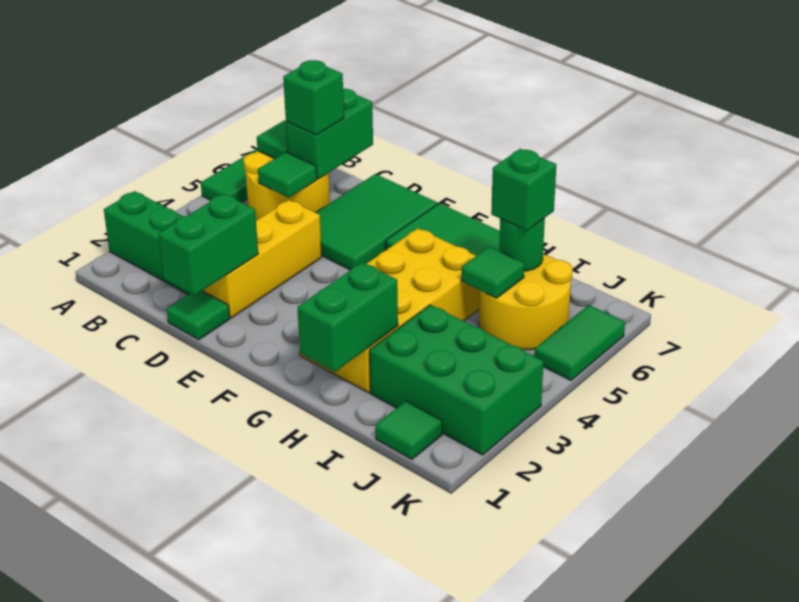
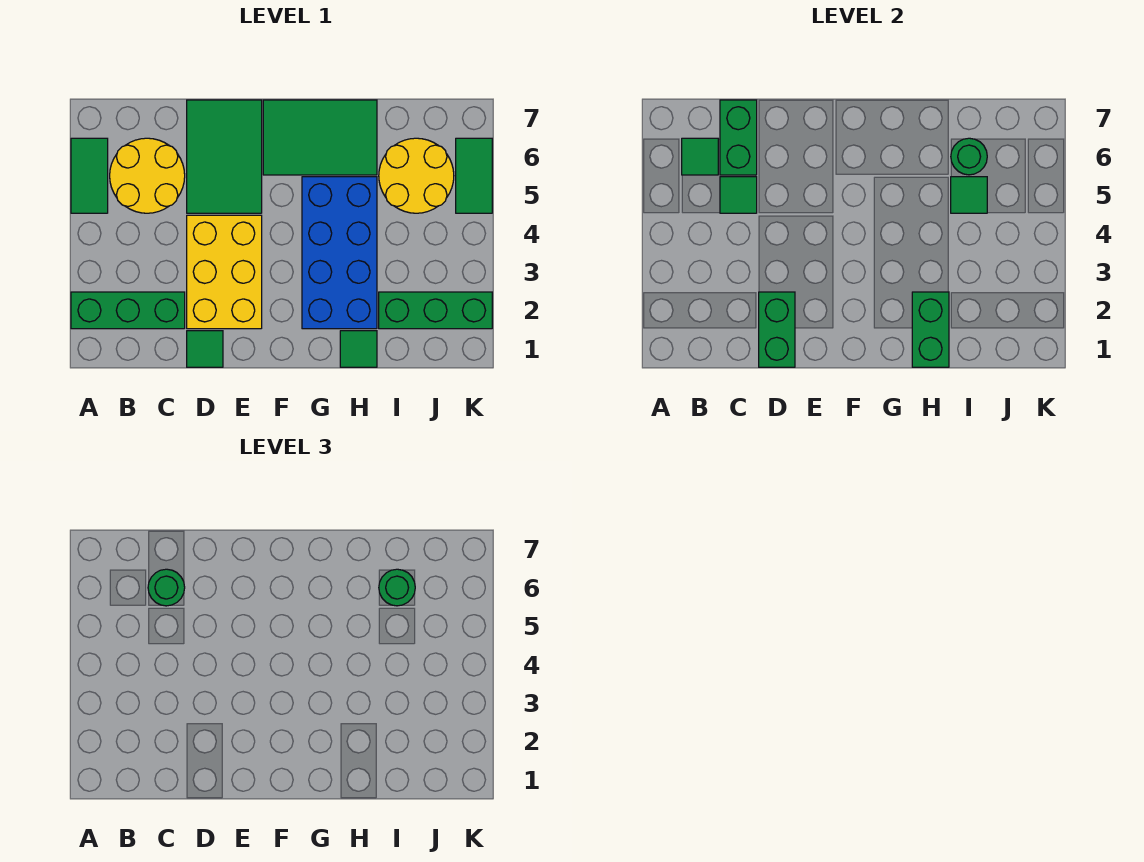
green 1x1 brick [283,60,344,135] -> green 1x1 round brick [148,569,185,606]
yellow 1x3 brick [202,200,322,318] -> yellow 2x3 brick [187,215,262,329]
yellow 2x4 brick [298,228,480,393] -> blue 2x4 brick [302,177,377,329]
green 2x3 brick [370,305,544,455] -> green 1x3 brick [379,292,492,329]
green 1x1 brick [491,149,556,230] -> green 1x1 round brick [379,569,415,606]
green 1x1 tile [375,401,442,459] -> green 1x1 tile moved to [340,331,377,367]

